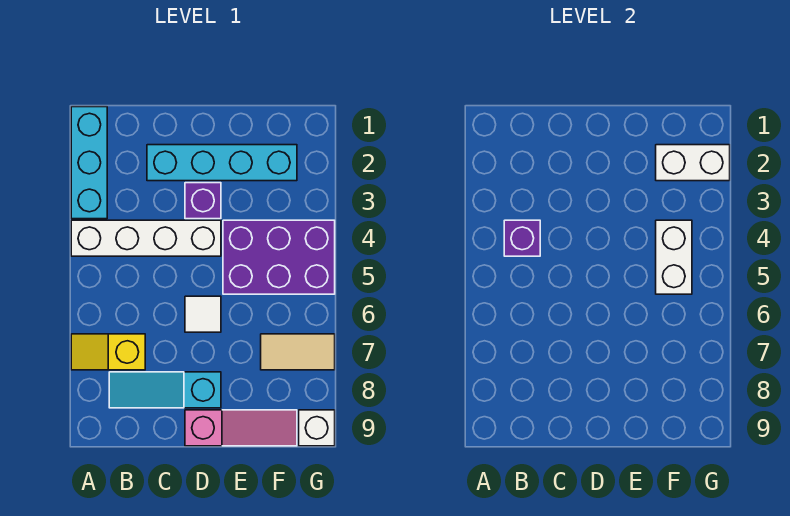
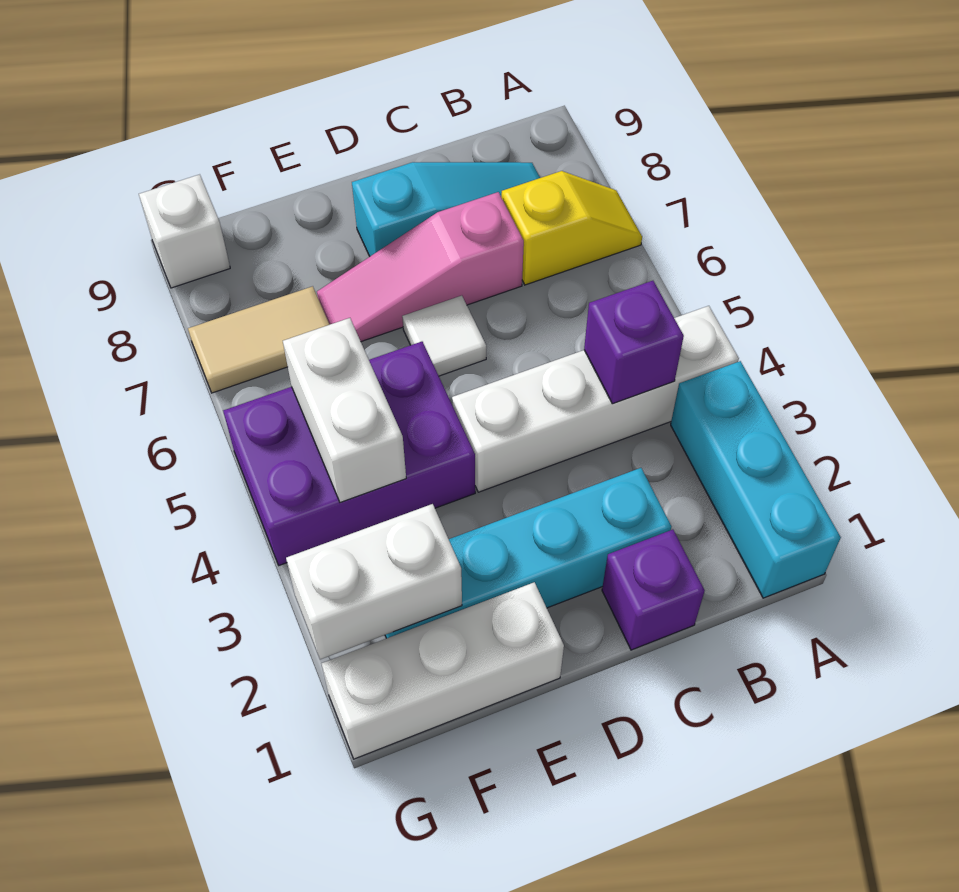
purple 1x1 brick [185,183,221,219] -> purple 1x1 brick moved to [602,530,705,650]
pink 1x3 slope [185,410,297,446] -> pink 1x3 slope moved to [317,192,524,342]
none -> white 1x3 brick [322,582,564,759]

